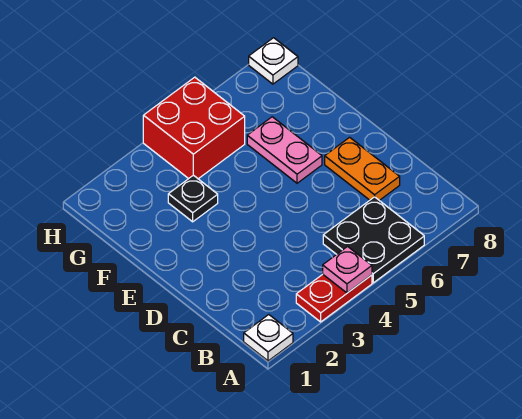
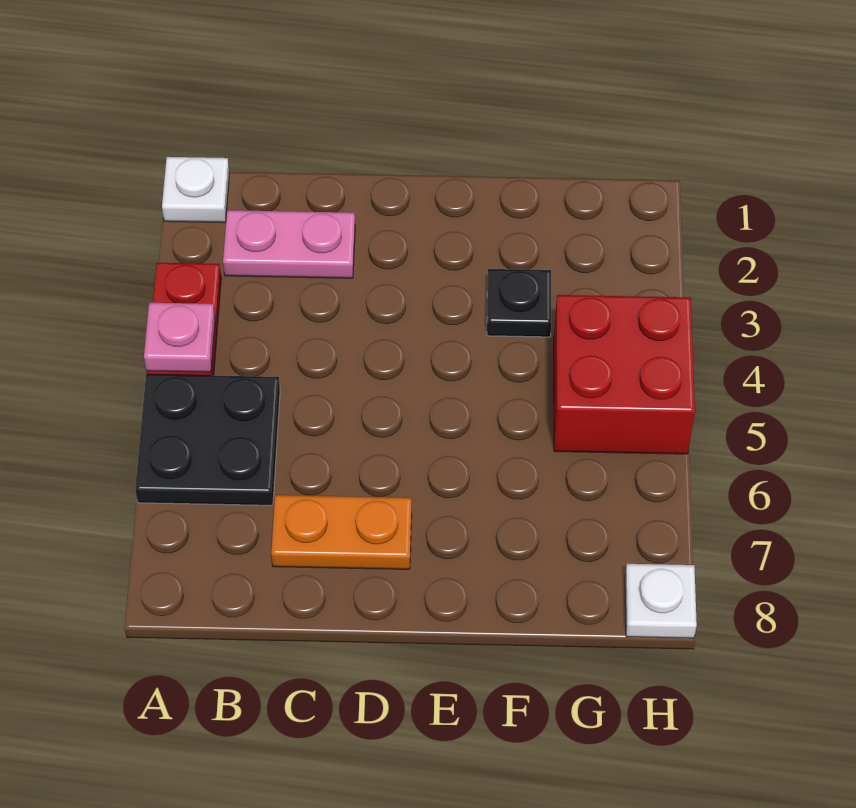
pink 1x2 plate [247,117,322,183] -> pink 1x2 plate moved to [223,210,355,278]

